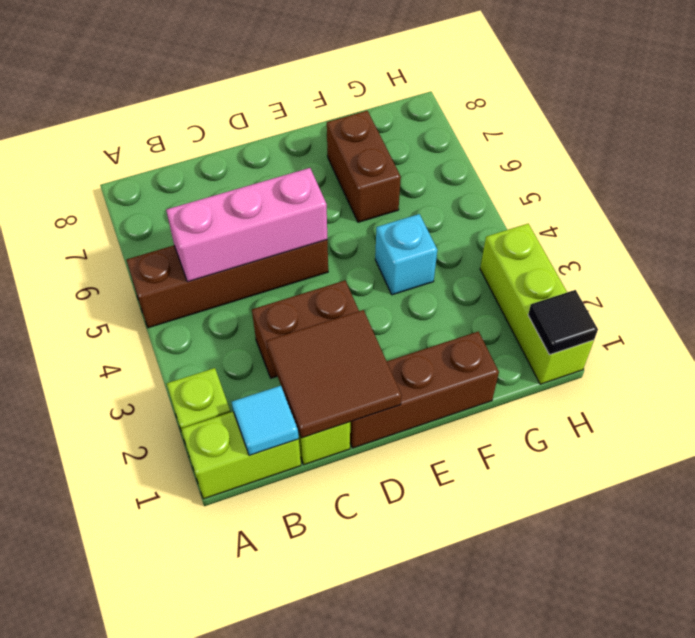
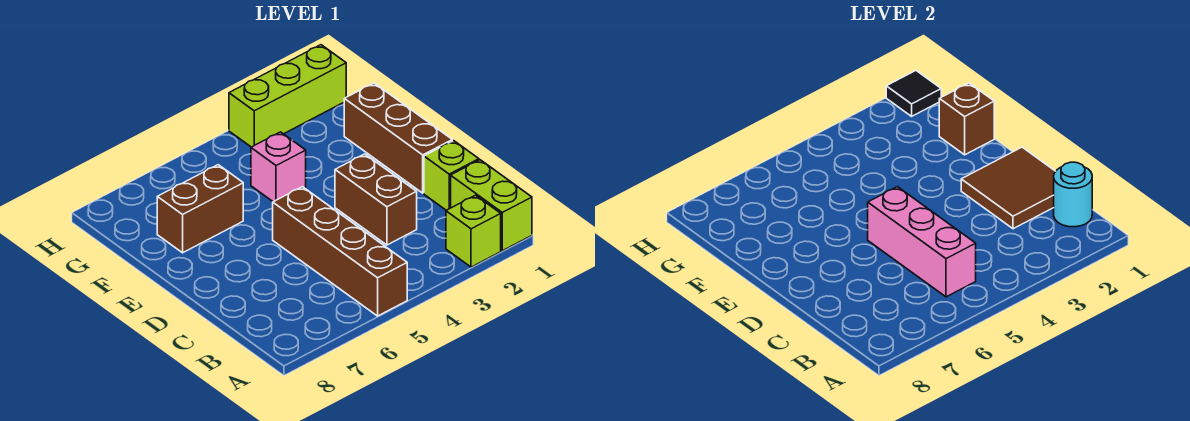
cyan 1x1 tile [232,386,299,456] -> cyan 1x1 round brick [1054,162,1092,227]
none -> brown 1x1 brick [939,83,994,155]
cyan 1x1 brick [375,214,437,295] -> pink 1x1 brick [251,132,306,202]

